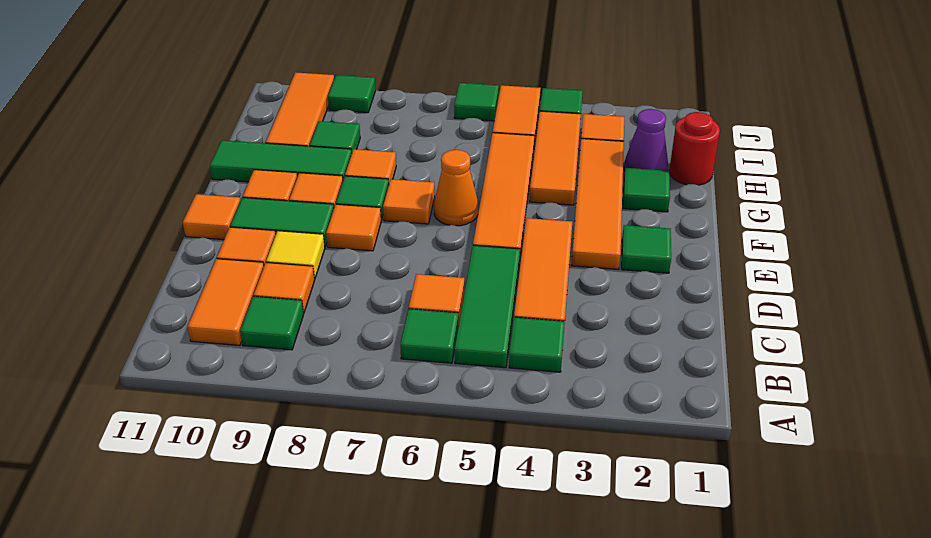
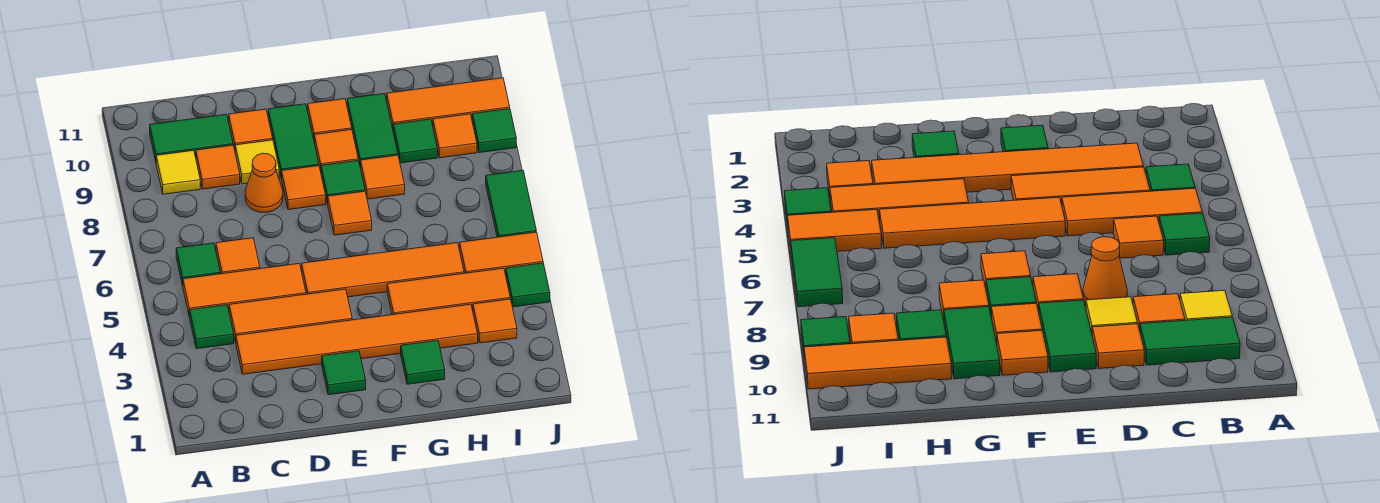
green 1x3 tile [455,245,520,368] -> orange 1x3 tile [183,264,306,318]
green 1x1 tile [240,296,303,350] -> yellow 1x1 tile [156,150,200,194]
orange 1x2 tile [187,259,264,345] -> green 1x2 tile [150,114,233,161]
orange 1x4 tile [571,139,624,270] -> orange 1x6 tile [236,304,478,374]
orange 1x1 tile [183,194,240,240] -> orange 1x1 tile moved to [433,114,477,158]
orange 1x1 cone [434,150,478,226] -> orange 1x1 cone moved to [245,153,283,212]
green 1x3 tile [210,140,352,182] -> green 1x2 tile [347,93,398,168]
red 1x1 round brick [669,112,720,185] -> none
purple 1x1 cone [624,109,668,171] -> none
green 1x1 tile [454,83,499,121] -> green 1x2 tile [486,170,536,237]

